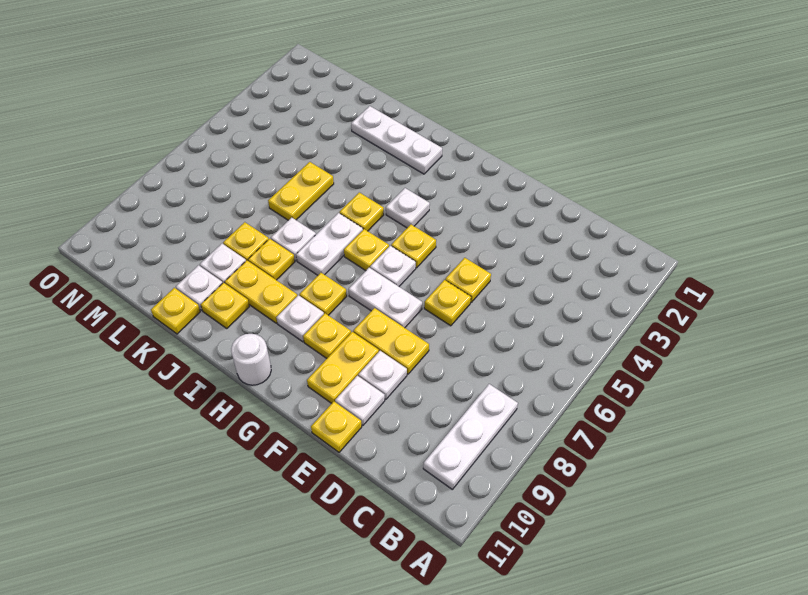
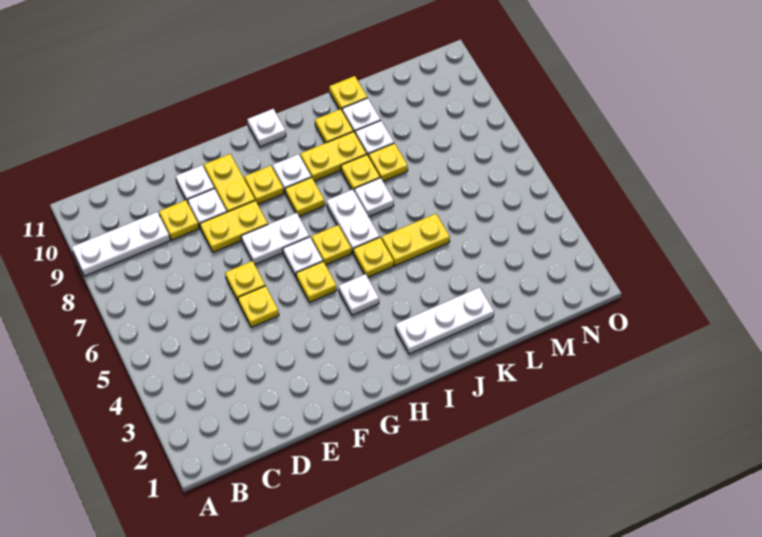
white 1x3 plate [423,384,518,489] -> white 1x3 plate turned to [72,212,170,276]
yellow 1x1 plate [311,402,362,452] -> yellow 1x1 plate moved to [159,200,199,240]
white 1x1 round brick [231,334,271,385] -> white 1x1 plate [247,109,286,147]
yellow 1x2 plate [268,162,334,220] -> yellow 1x2 plate turned to [382,214,450,266]

